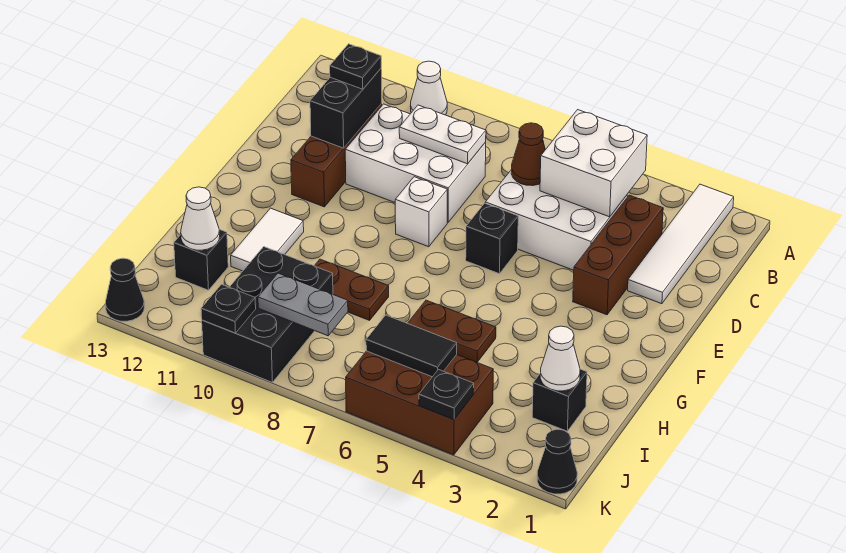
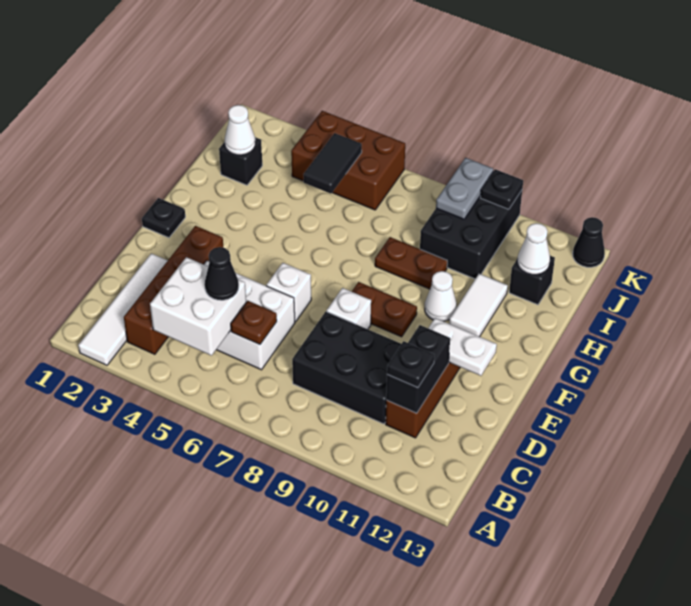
white 1x1 cone [410,61,447,115] -> white 1x1 cone moved to [425,271,457,321]
brown 1x3 brick [573,195,663,315] -> brown 1x4 brick [124,226,223,354]
brown 1x1 cone [511,123,545,186] -> brown 1x1 plate [231,301,277,344]
white 2x3 brick [345,104,486,223] -> black 2x3 brick [292,312,401,424]
white 1x2 plate [399,105,486,164] -> white 1x2 plate moved to [428,318,497,376]
black 1x1 brick [466,203,518,274] -> white 1x1 brick [266,263,311,322]
brown 1x2 plate [408,300,496,362] -> brown 1x2 plate moved to [352,282,417,337]
black 1x2 tile [366,315,457,377] -> black 1x2 tile turned to [303,133,362,194]
grey 1x2 plate [258,273,348,336] -> grey 1x2 plate turned to [436,158,493,219]
black 1x1 cone [537,429,577,494] -> black 1x1 cone moved to [205,247,239,300]
black 1x1 plate [419,370,474,420] -> black 1x1 plate moved to [142,198,185,238]

